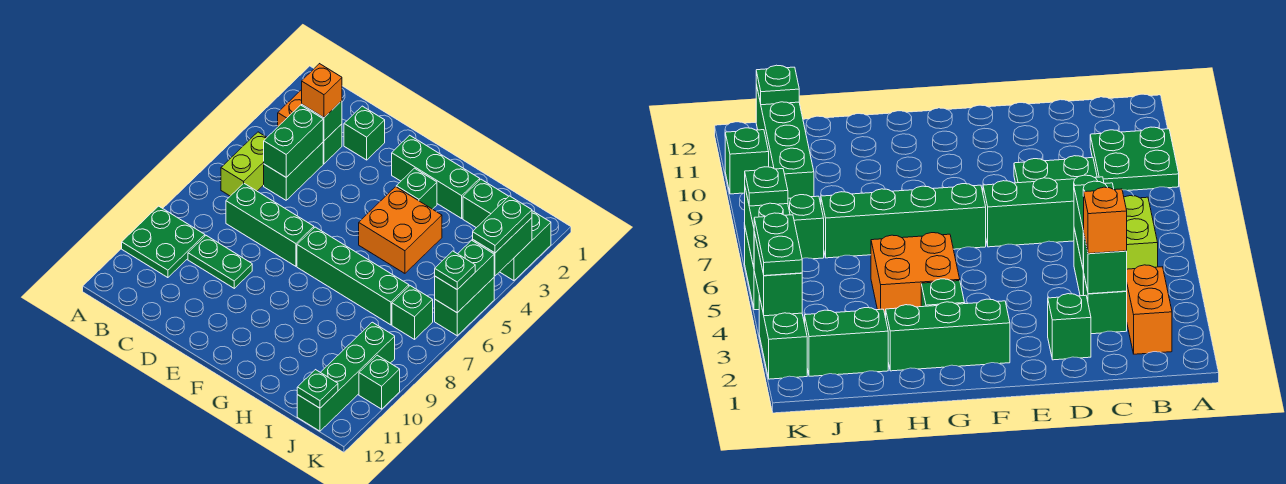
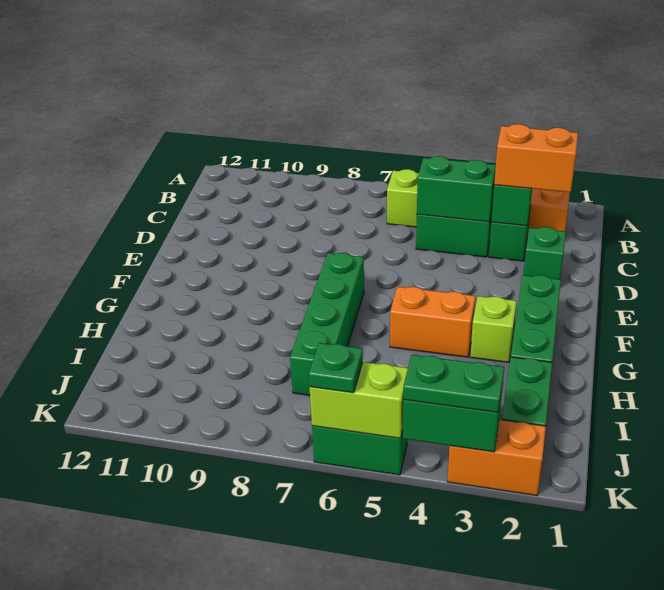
green 2x2 plate [122,206,205,278] -> none
orange 1x1 brick [302,64,342,118] -> orange 1x2 brick [494,124,578,192]
green 1x3 brick [226,183,314,266] -> none
green 1x2 plate [188,236,252,288] -> none
green 1x1 brick [396,168,437,209] -> lime 1x1 brick [470,296,517,362]
orange 2x2 brick [359,187,442,273] -> orange 1x2 brick [390,287,476,357]
green 1x1 brick [392,286,433,339] -> none
green 1x4 brick [297,322,395,431] -> none
green 1x1 plate [297,370,338,408] -> none
green 1x2 brick [500,211,551,281] -> orange 1x2 brick [447,420,546,496]
green 1x2 brick [435,240,494,313] -> lime 1x2 brick [309,362,408,438]
green 1x1 brick [359,355,400,409] -> none

